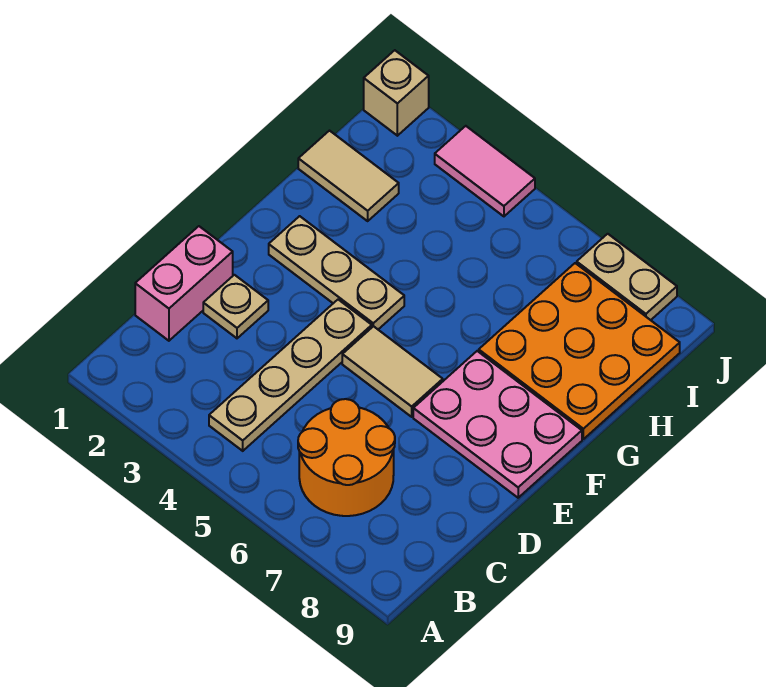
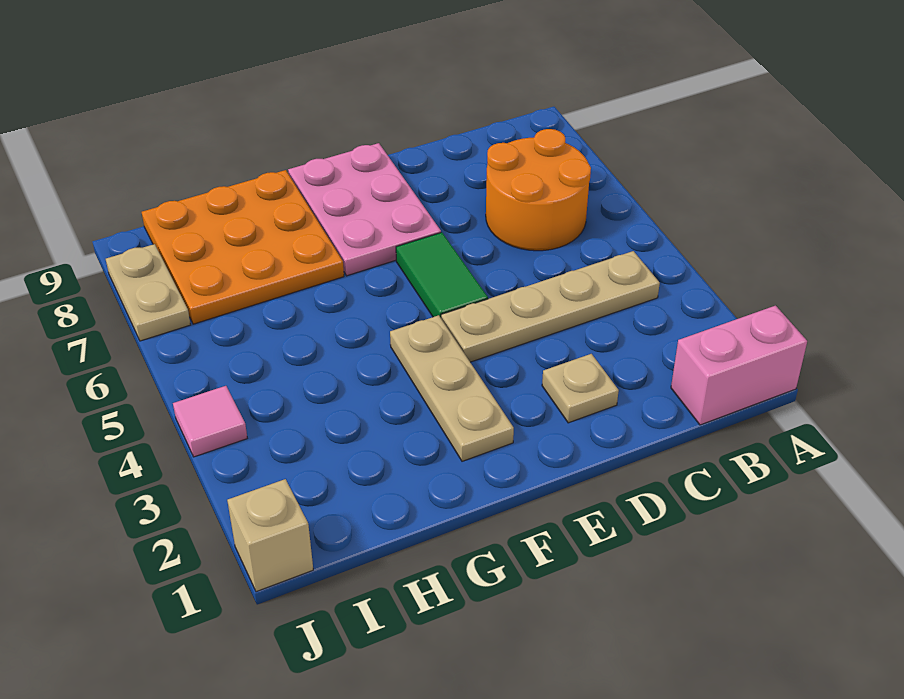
pink 1x2 brick [135,226,233,341] -> pink 1x2 brick moved to [671,306,807,425]
tan 1x2 tile [342,326,443,417] -> green 1x2 tile [396,232,488,318]
tan 1x2 tile [298,131,399,221] -> none
pink 1x2 tile [435,126,535,216] -> pink 1x1 tile [173,386,247,457]

